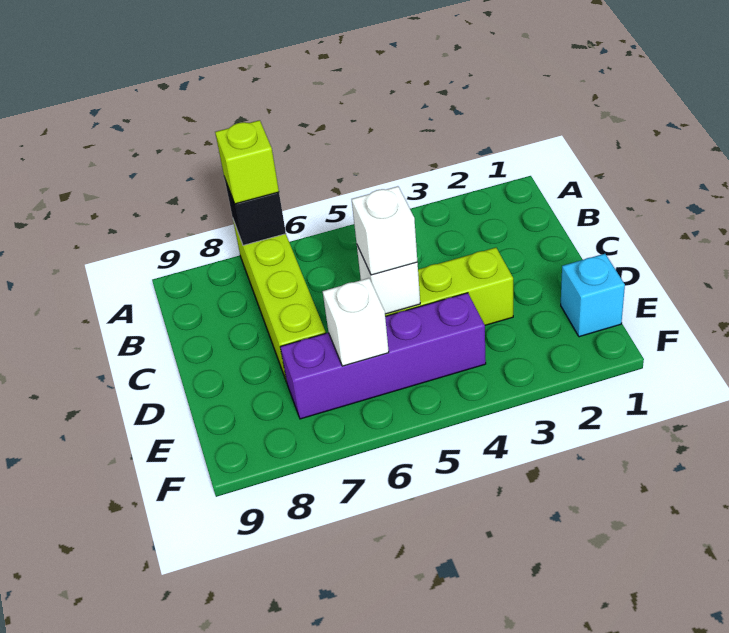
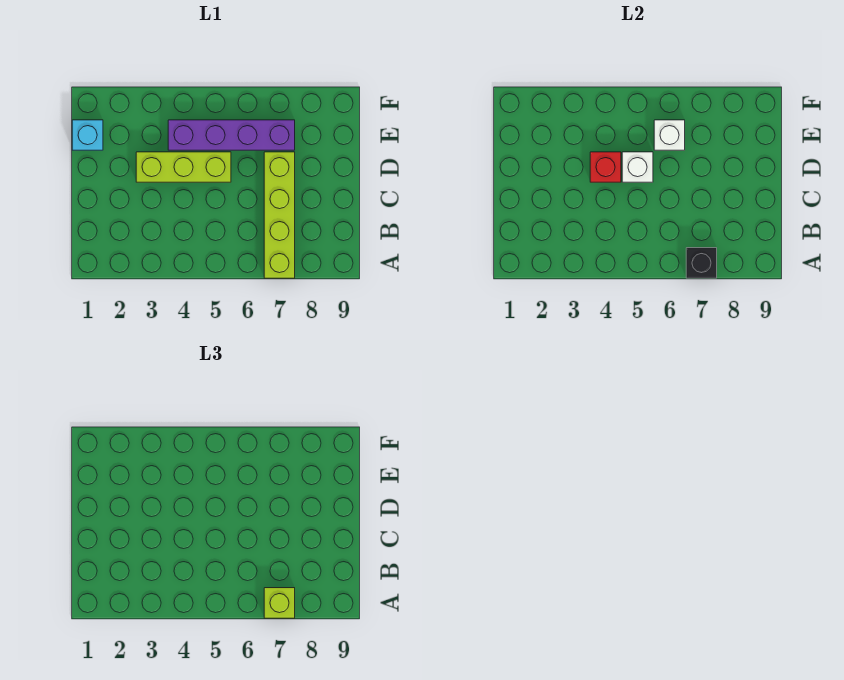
none -> red 1x1 brick [590,152,621,182]
white 1x1 brick [352,186,417,275] -> none

